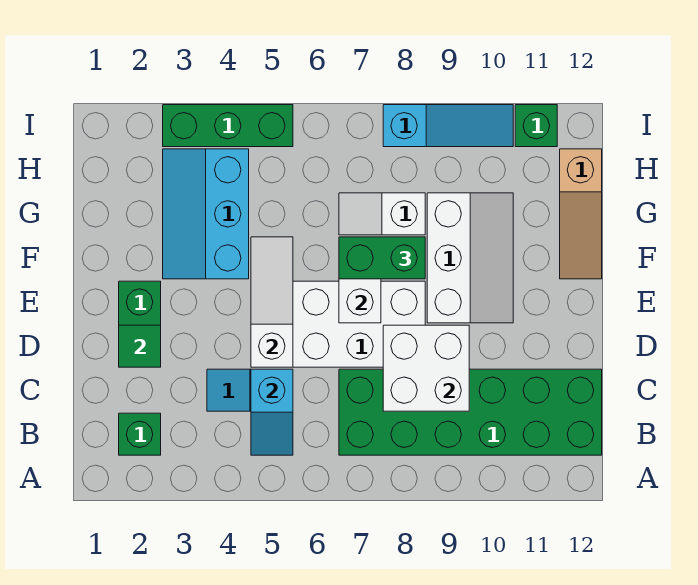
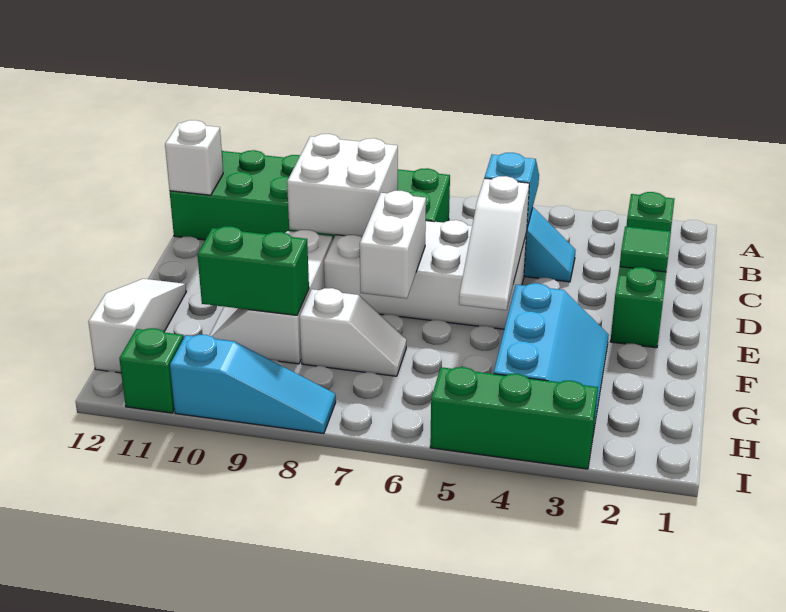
none -> white 1x1 brick [165,120,223,195]
green 1x2 brick [339,237,425,279] -> green 1x2 brick moved to [197,226,309,315]
tan 1x3 slope [560,149,602,279] -> white 1x3 slope [88,279,186,373]
cyan 1x3 slope [383,105,513,147] -> cyan 1x3 slope turned to [170,335,336,434]

